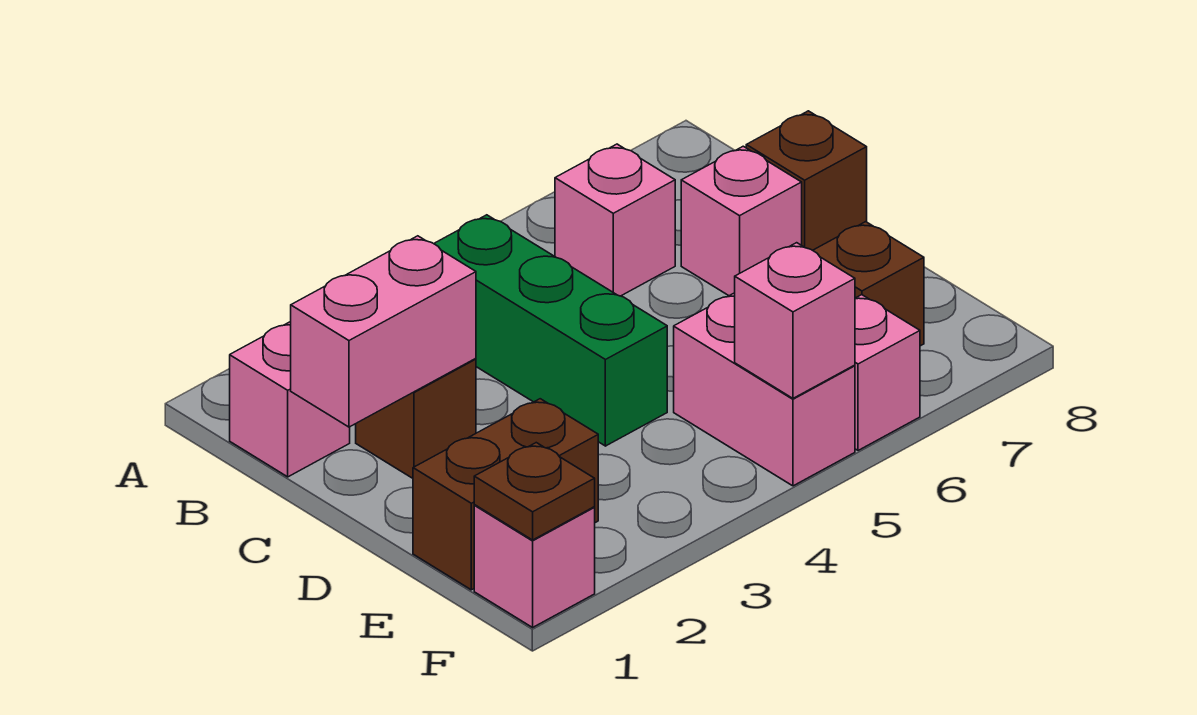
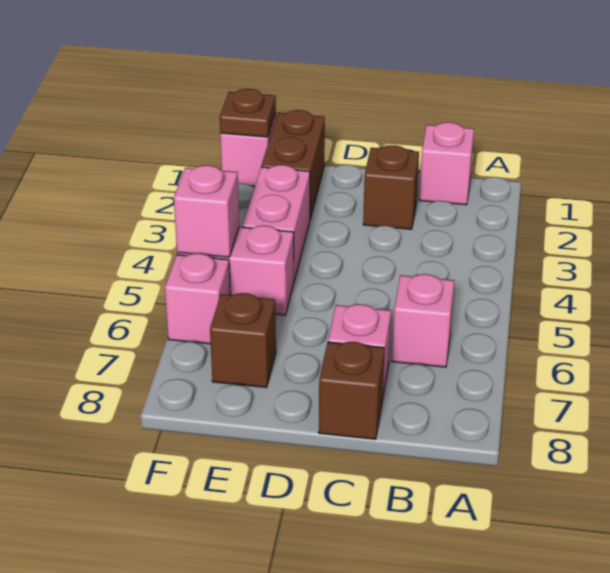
green 1x3 brick [434,215,667,446] -> none
pink 1x2 brick [291,236,476,427] -> pink 1x2 brick moved to [242,165,310,281]

